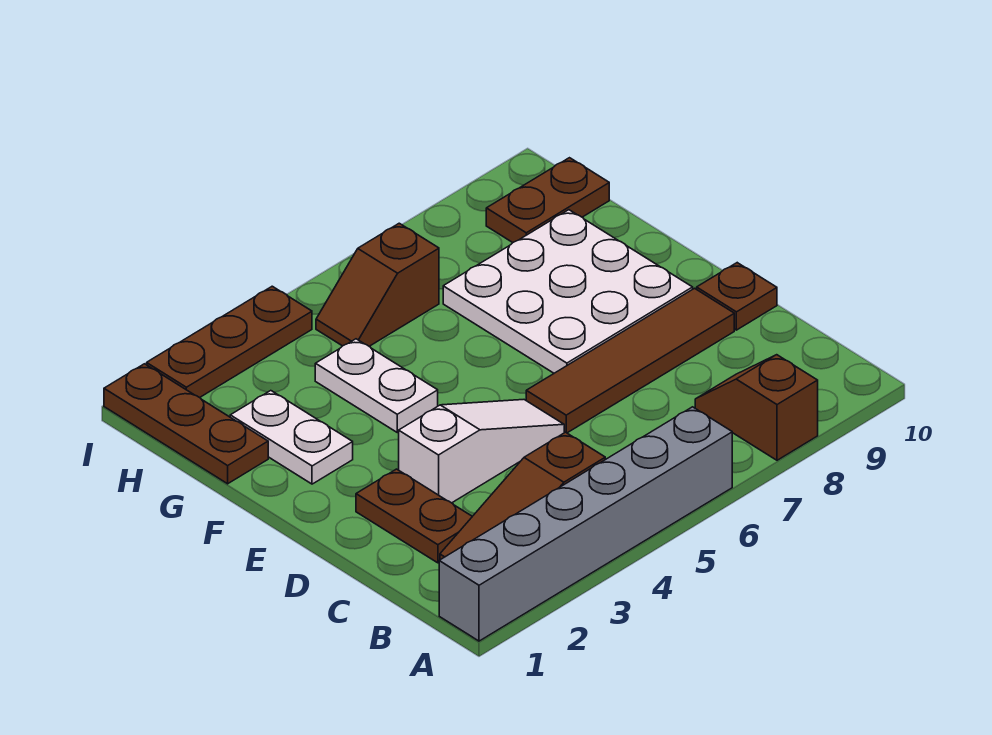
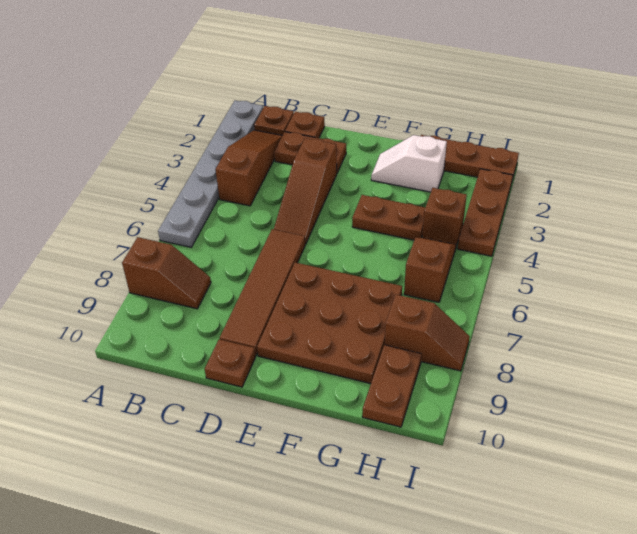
grey 1x6 brick [439,407,732,641] -> grey 1x6 plate [158,100,263,247]
none -> brown 1x1 plate [254,106,294,135]
none -> brown 1x1 plate [285,112,325,138]
white 1x3 slope [399,400,564,503] -> brown 1x3 slope [274,138,337,244]
white 3x3 plate [443,210,693,373] -> brown 3x3 plate [257,262,402,384]
white 1x2 plate [230,391,353,484] -> white 1x2 slope [371,135,447,192]
white 1x2 plate [315,339,438,432] -> brown 1x2 plate [352,195,425,240]
none -> brown 1x1 brick [422,188,467,247]
none -> brown 1x2 slope [385,295,470,371]

